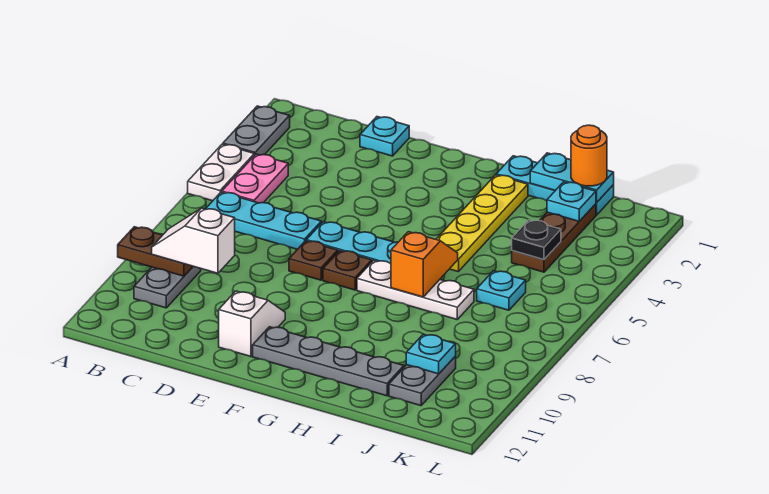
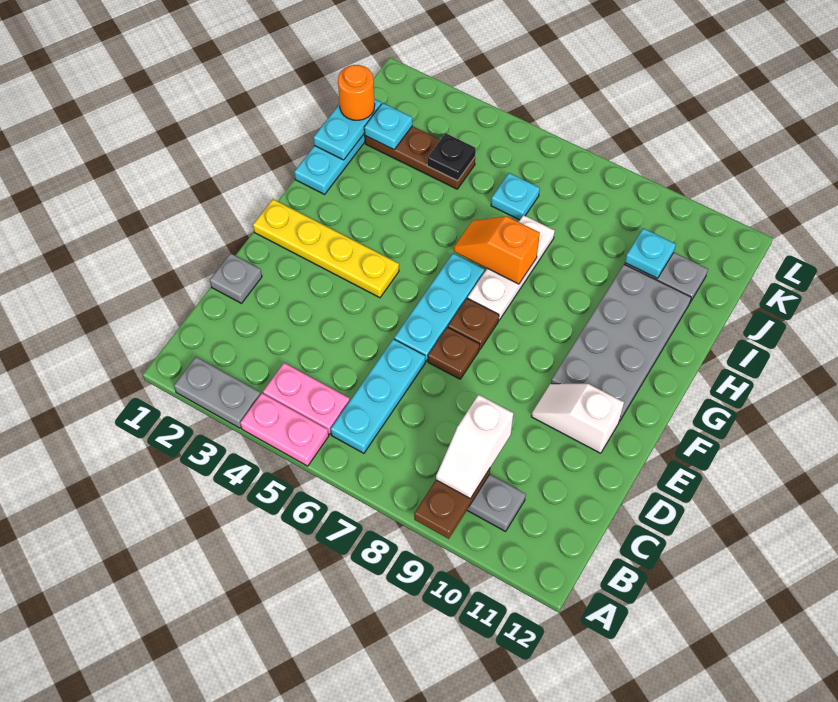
white 1x2 plate [188,144,254,201] -> pink 1x2 plate [240,393,329,466]
cyan 1x1 plate [360,117,409,156] -> grey 1x1 plate [210,253,262,303]
grey 1x4 plate [253,327,404,396] -> grey 2x4 plate [551,264,691,422]
yellow 1x4 plate [436,175,528,272] -> yellow 1x4 plate moved to [253,199,399,298]

